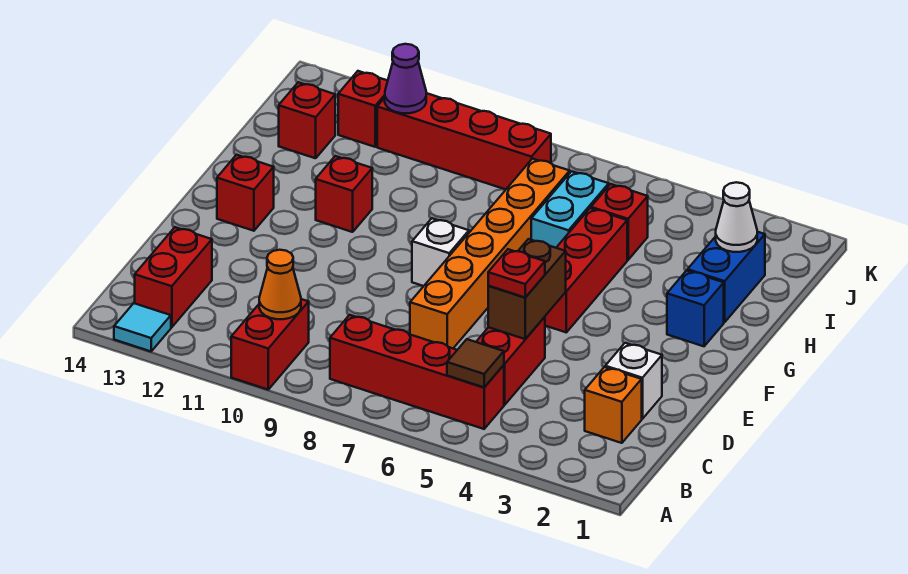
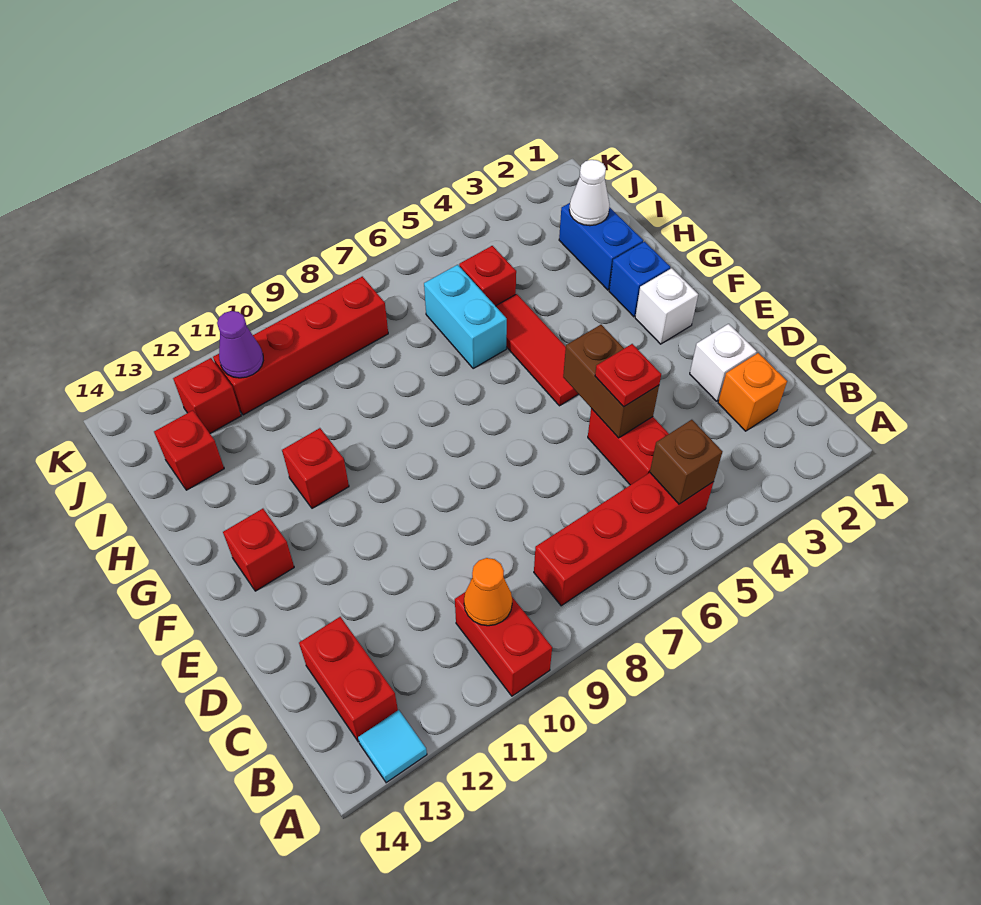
brown 1x1 tile [447,339,504,387] -> brown 1x1 brick [650,420,722,504]
orange 1x6 brick [410,159,570,348] -> none
red 1x3 brick [545,208,627,332] -> red 1x3 tile [496,294,578,406]
white 1x1 brick [412,218,469,286] -> white 1x1 brick moved to [635,268,698,344]

